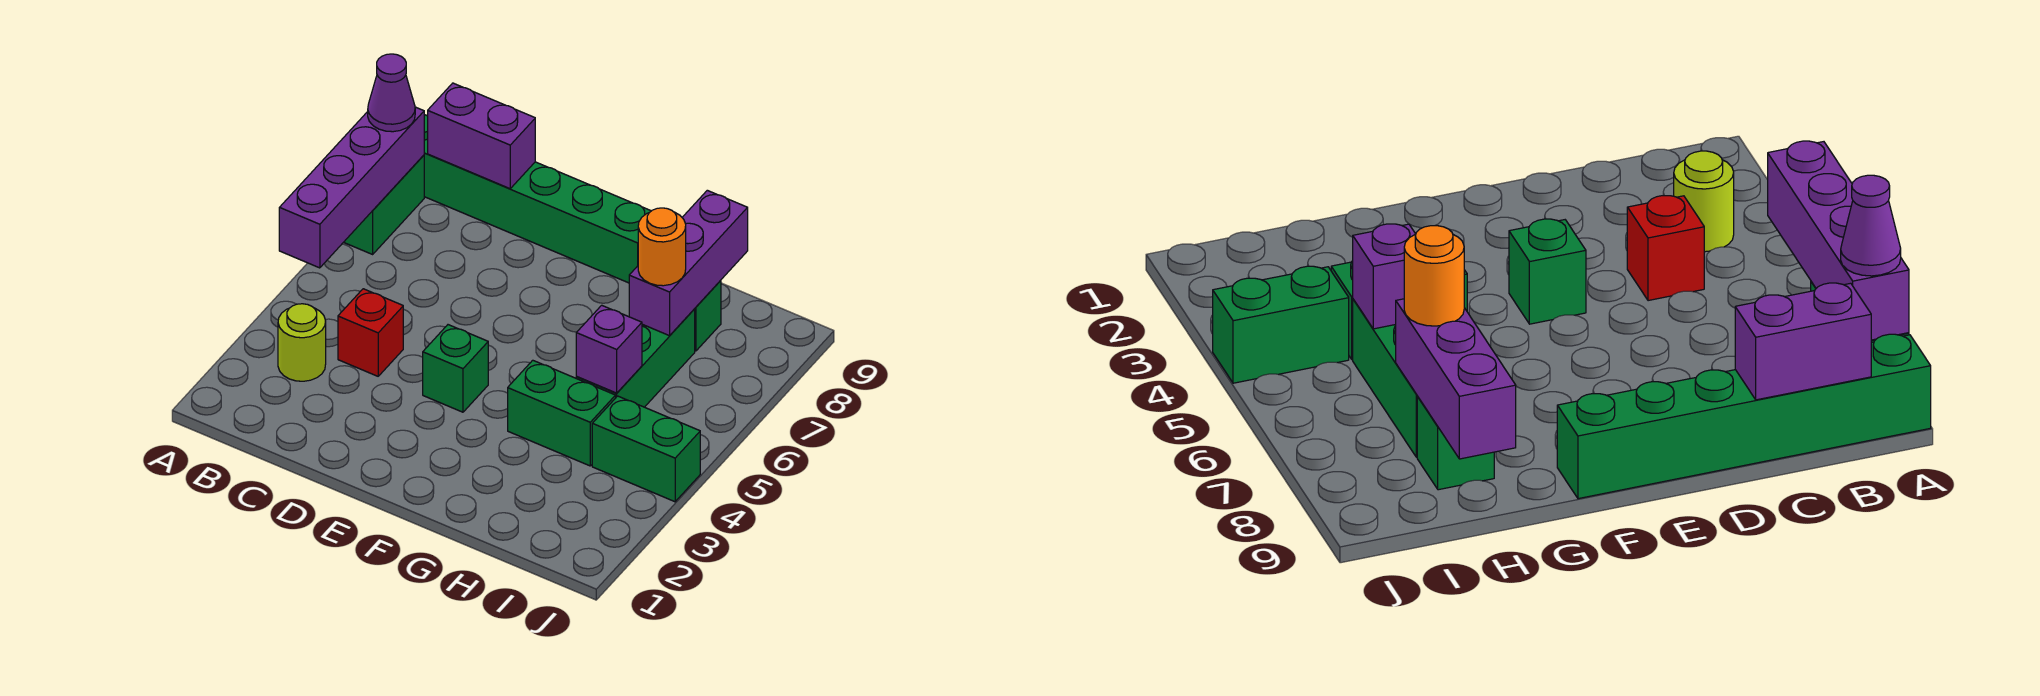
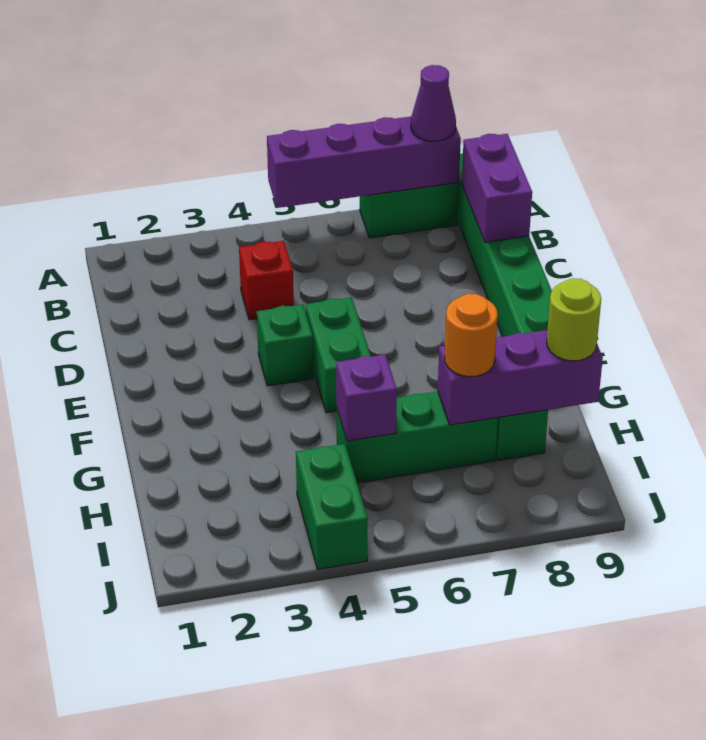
lime 1x1 round brick [278,304,326,381] -> lime 1x1 round brick moved to [547,278,601,361]
green 1x2 brick [508,360,616,466] -> green 1x2 brick moved to [306,297,371,413]

